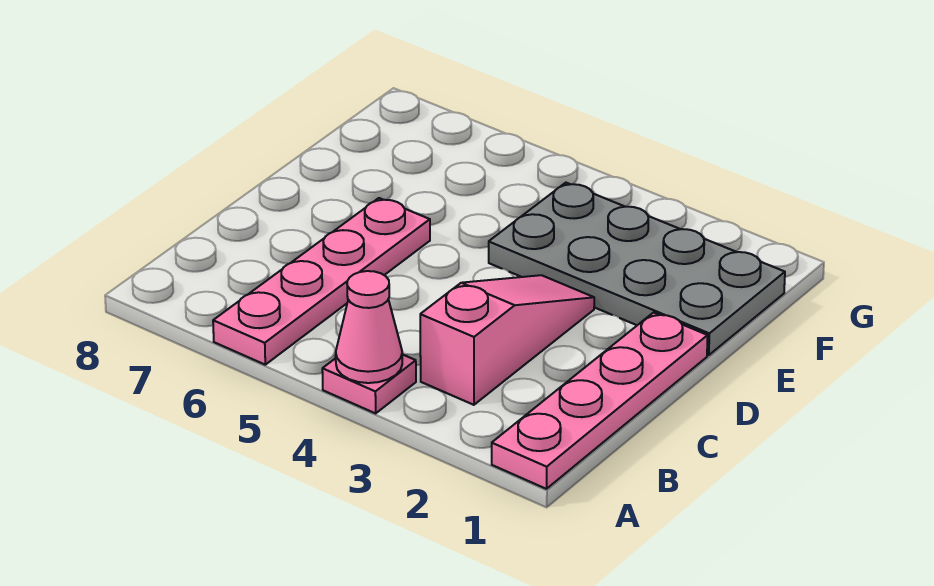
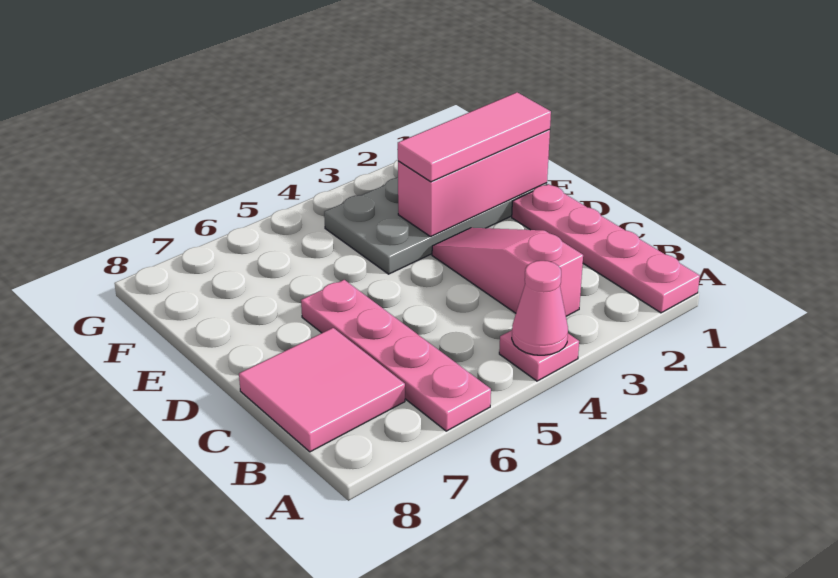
none -> pink 2x2 tile [239,328,405,452]
none -> pink 1x3 brick [398,130,550,237]
none -> pink 1x3 tile [398,92,551,182]

